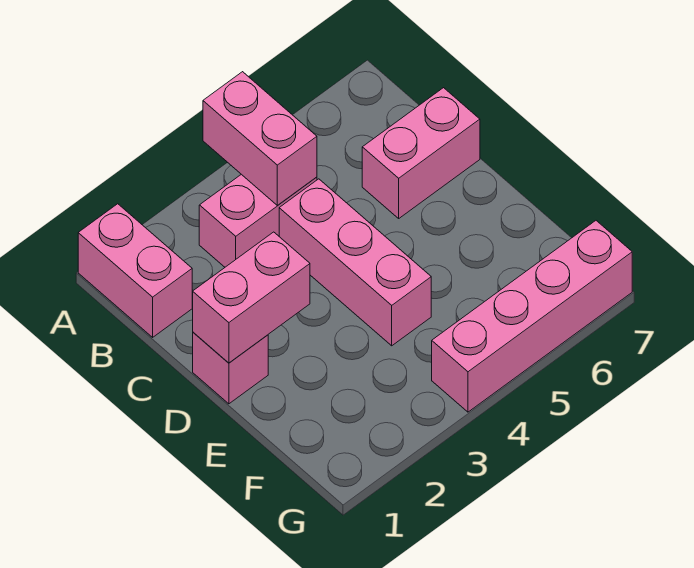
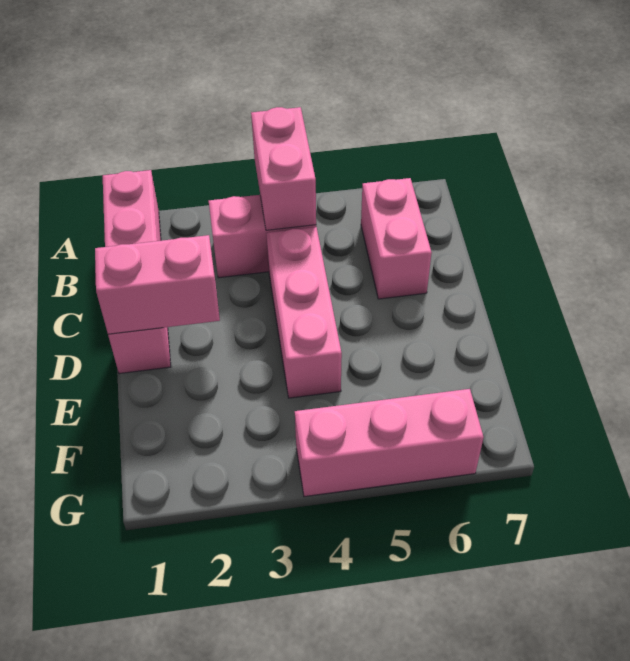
pink 1x2 brick [362,88,480,218] -> pink 1x2 brick turned to [361,178,432,299]
pink 1x4 brick [432,221,632,412] -> pink 1x3 brick [295,389,484,497]

